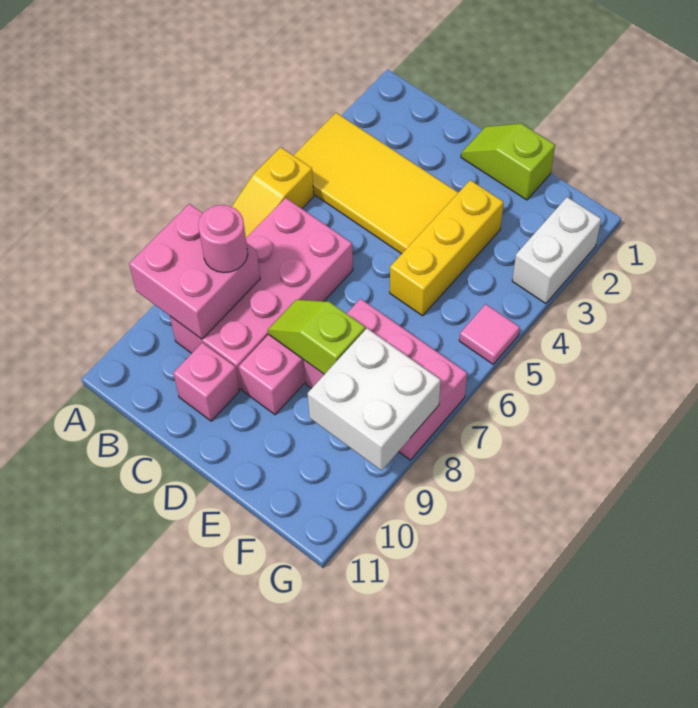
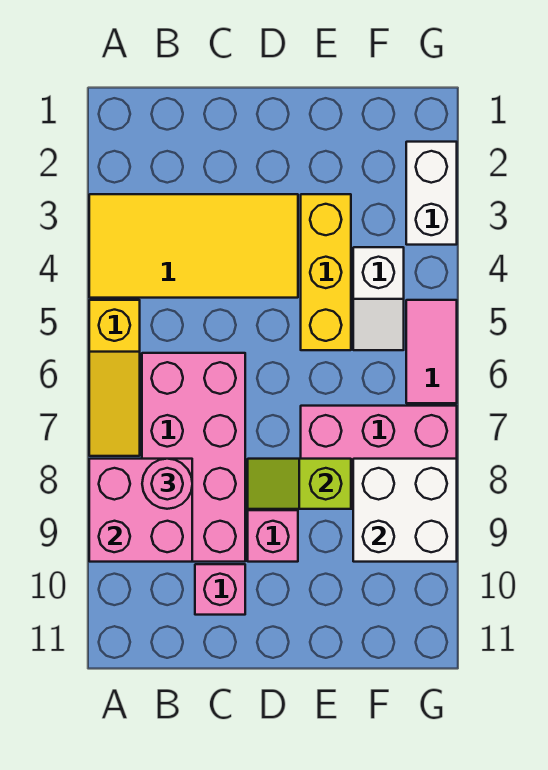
lime 1x2 slope [461,124,555,200] -> none
none -> white 1x2 slope [353,247,404,350]
pink 1x1 tile [459,304,520,364] -> pink 1x2 tile [406,300,457,403]

